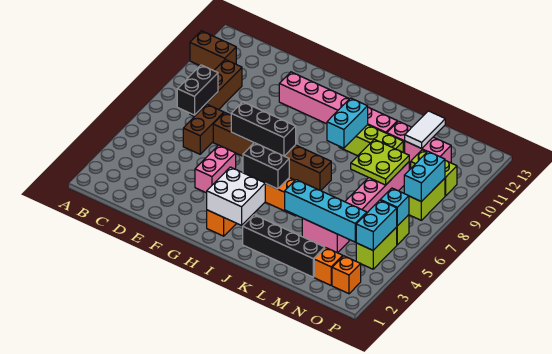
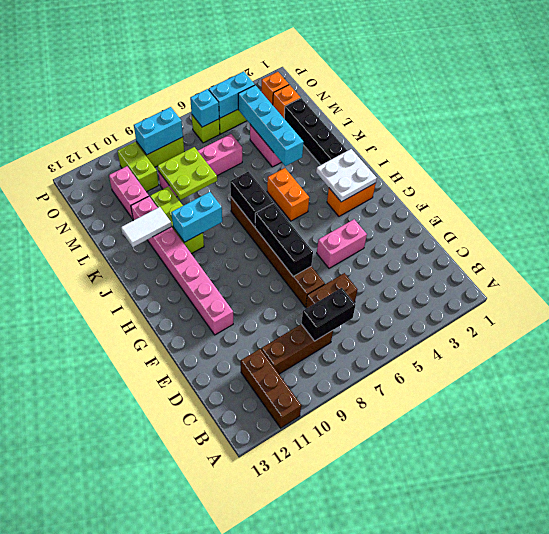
brown 1x2 brick [190,31,236,71] -> brown 1x3 brick [241,349,301,428]
white 2x2 brick [207,167,266,225] -> white 2x2 plate [316,149,377,202]
black 1x2 brick [243,143,289,189] -> black 1x2 brick moved to [230,172,273,227]
white 1x2 tile [405,111,445,148] -> white 1x2 tile moved to [121,207,172,247]

